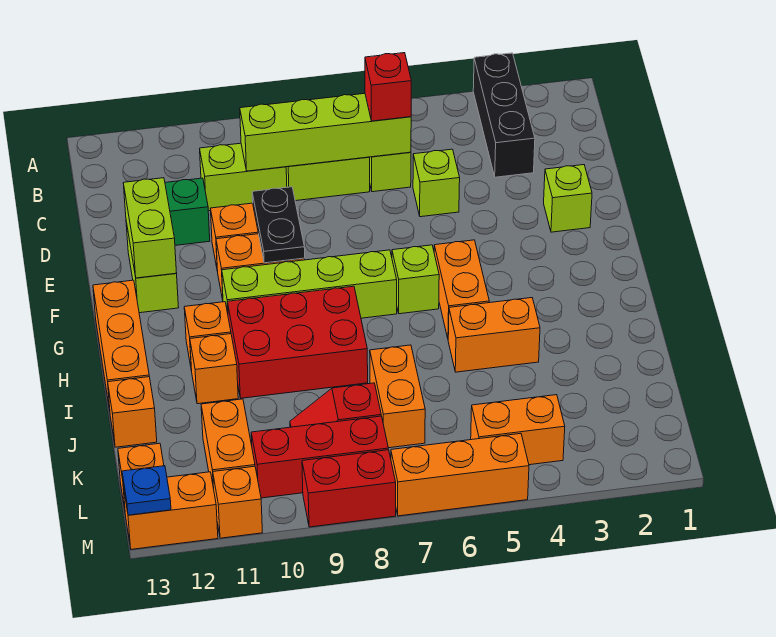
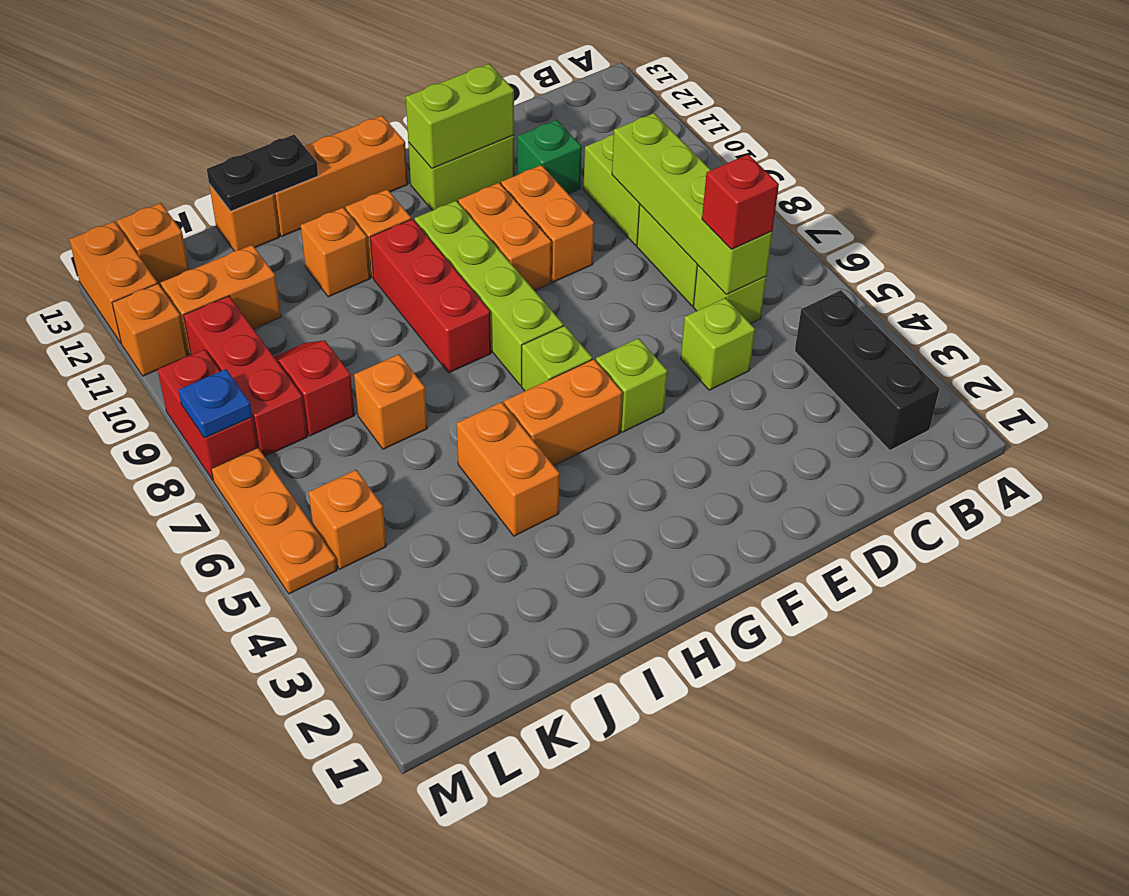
black 1x3 brick [473,53,535,177] -> black 1x3 brick turned to [795,290,939,450]
lime 1x1 brick [544,165,592,232] -> lime 1x1 brick moved to [596,338,667,432]
black 1x2 plate [252,187,305,263] -> black 1x2 plate moved to [207,135,318,211]
red 2x3 brick [227,286,368,398] -> red 1x3 brick [370,219,491,373]
orange 1x2 brick [370,345,425,448] -> orange 1x1 brick [354,354,427,449]
orange 1x2 brick [471,395,565,465] -> orange 1x1 brick [309,470,386,569]
orange 1x3 brick [391,434,529,516] -> orange 1x3 plate [211,448,337,594]
blue 1x1 plate [122,466,171,515] -> blue 1x1 plate moved to [179,369,252,438]

